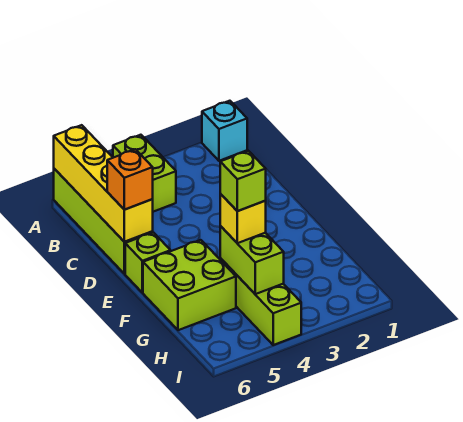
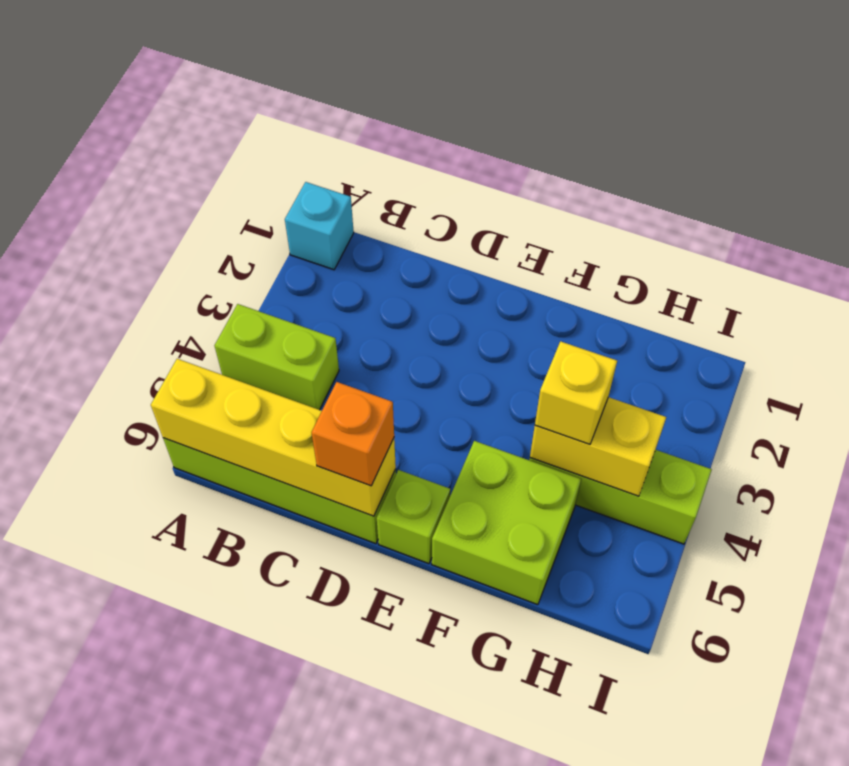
lime 1x2 brick [220,226,284,294] -> yellow 1x2 brick [530,397,666,496]
lime 1x1 brick [220,151,266,211] -> none

